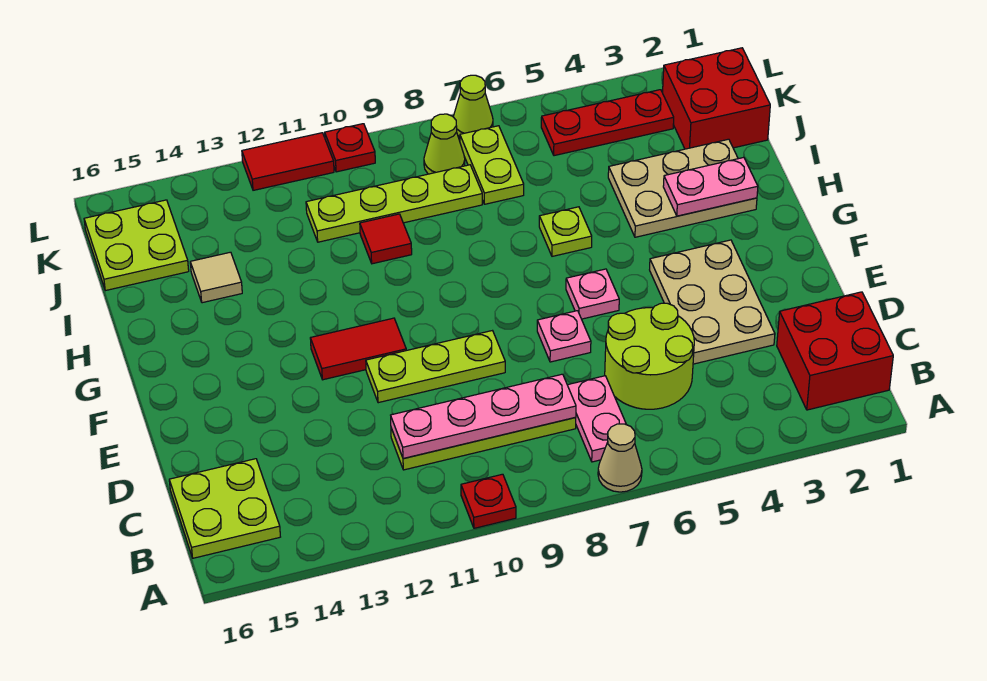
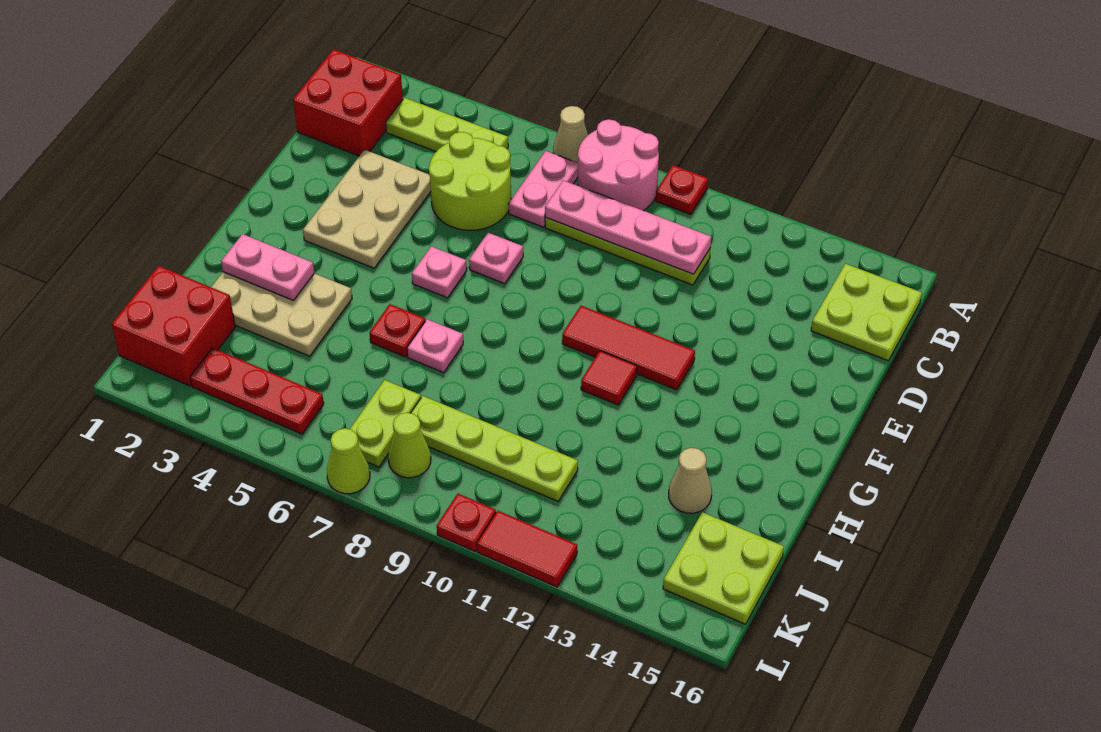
none -> pink 2x2 round brick [578,119,659,211]
lime 1x3 plate [366,331,505,403] -> lime 1x3 plate moved to [386,98,508,152]
red 1x2 tile [310,318,406,380] -> red 1x3 tile [562,306,695,390]
lime 1x1 plate [539,207,592,256] -> red 1x1 plate [369,304,425,357]
none -> pink 1x1 plate [407,319,463,373]
red 1x1 tile [360,214,412,264] -> red 1x1 tile moved to [581,351,637,405]
tan 1x1 tile [190,252,242,303] -> tan 1x1 cone [669,448,712,513]

